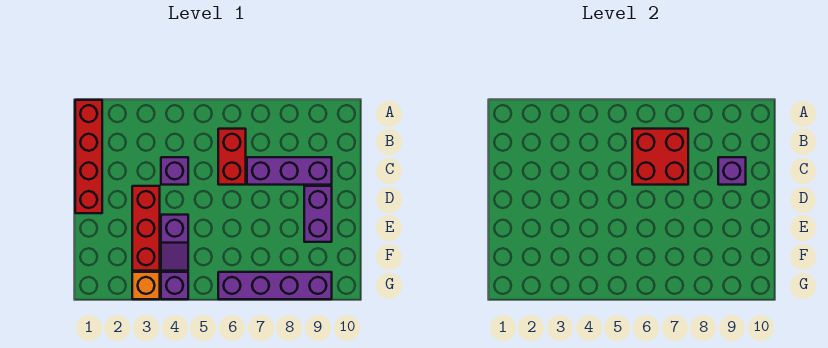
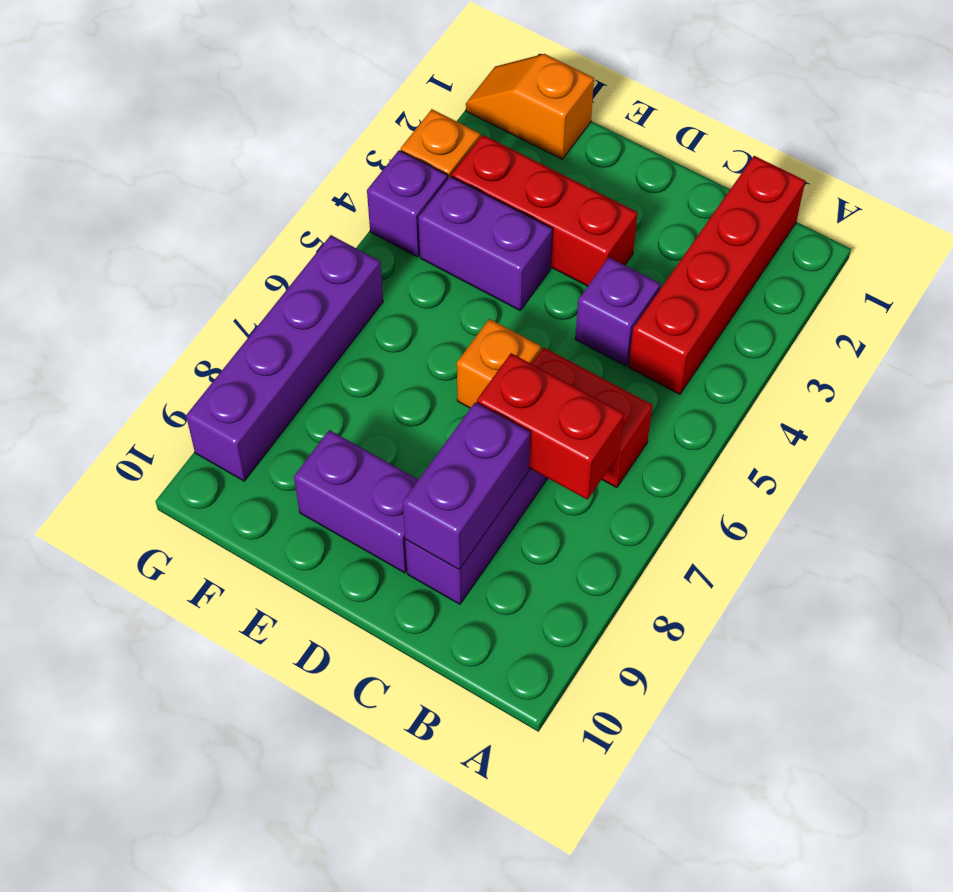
red 1x4 brick [75,100,102,213] -> red 1x4 brick turned to [629,156,805,394]
red 2x2 brick [632,129,688,185] -> red 1x2 brick [477,353,624,500]
purple 1x1 brick [718,157,746,185] -> purple 1x2 brick [403,402,530,570]
none -> orange 1x1 brick [457,319,541,408]
purple 1x2 slope [161,215,188,271] -> purple 1x2 brick [419,176,553,310]
none -> orange 1x2 slope [466,54,594,159]

